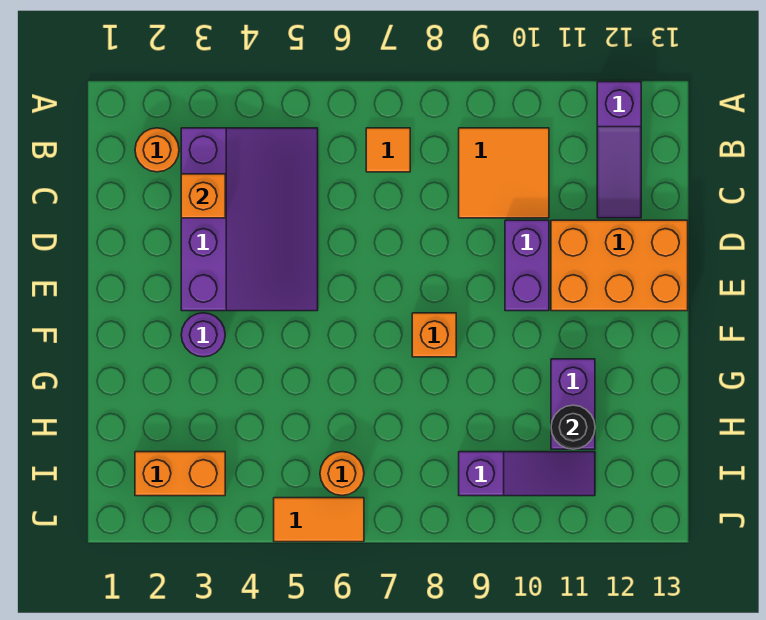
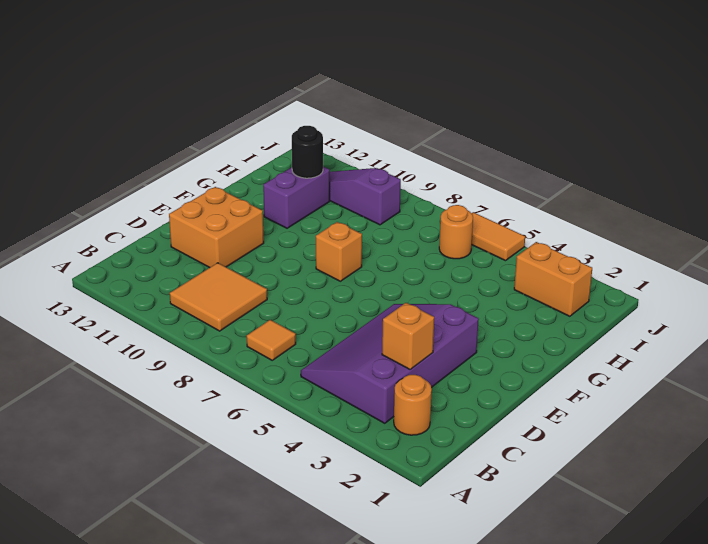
purple 1x3 slope [597,82,641,218] -> none
purple 1x2 brick [505,220,549,311] -> none
orange 2x3 brick [551,220,688,311] -> orange 2x2 brick [169,187,264,268]
purple 1x1 round brick [181,313,225,357] -> none

